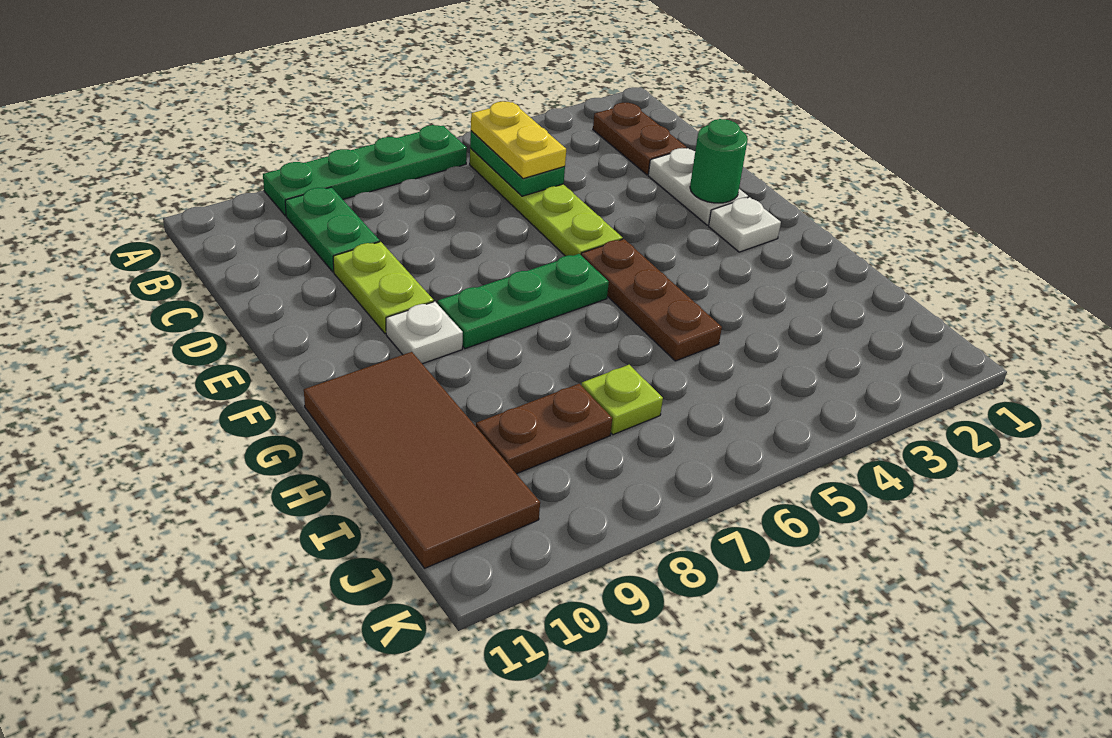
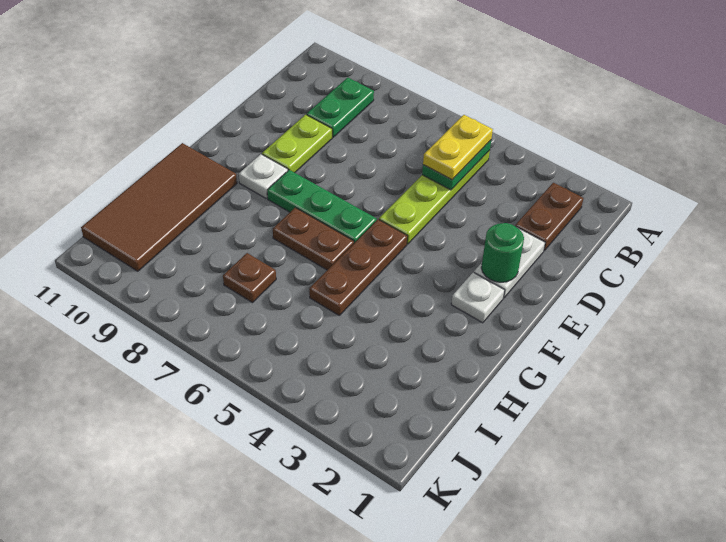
green 1x4 plate [263,125,467,216] -> none
lime 1x1 plate [581,365,663,435] -> brown 1x1 plate [223,253,276,303]
brown 1x2 plate [476,384,612,474] -> brown 1x2 plate moved to [273,208,354,270]

